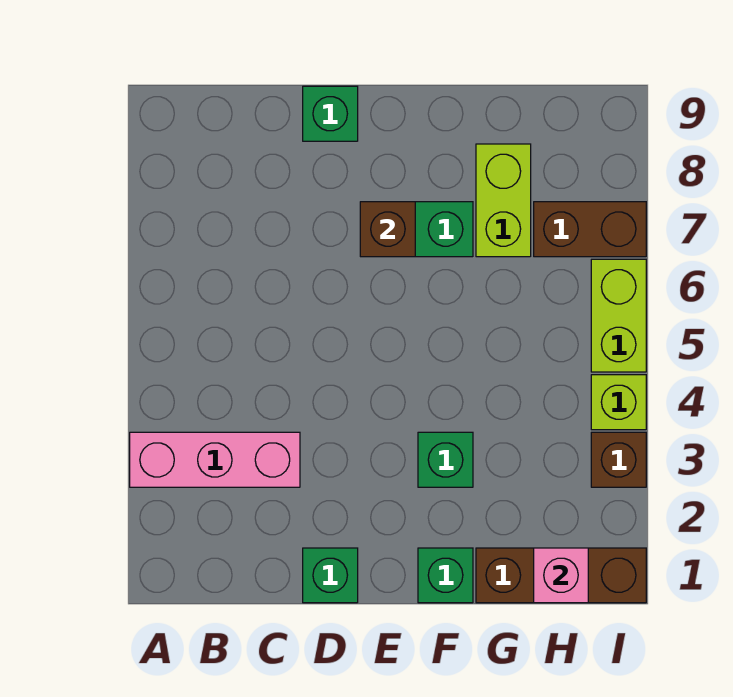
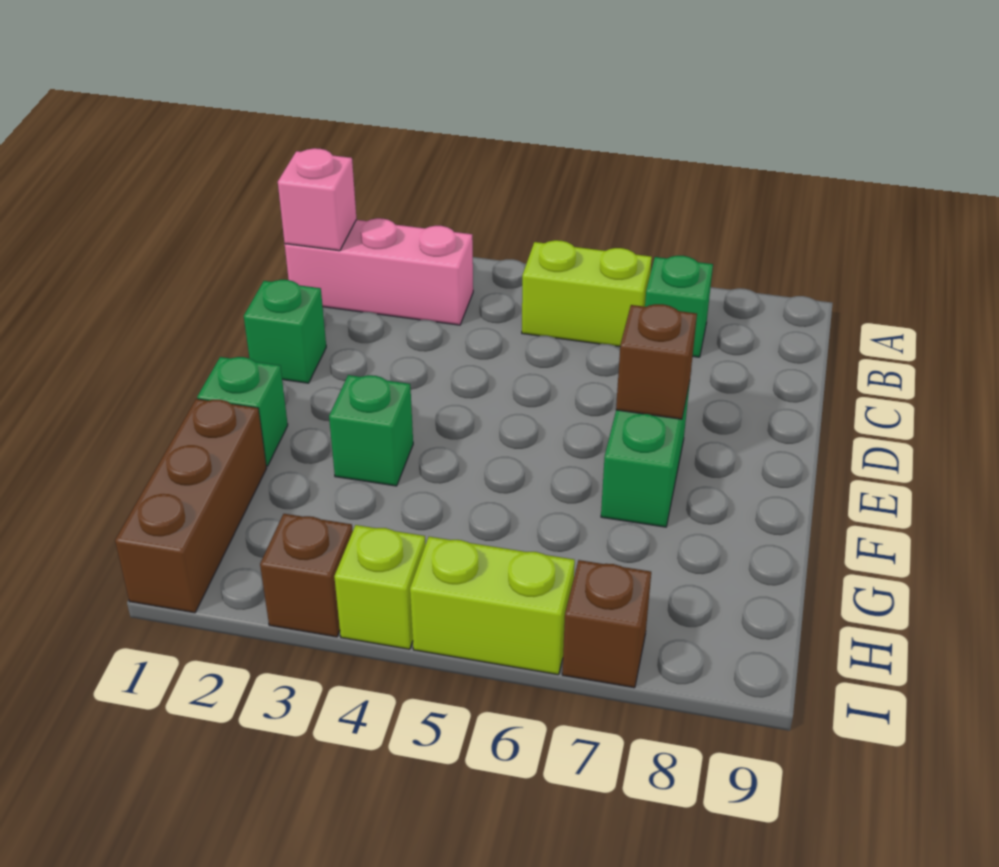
pink 1x3 brick [130,432,300,487] -> pink 1x3 brick turned to [285,218,473,325]
green 1x1 brick [303,86,358,141] -> green 1x1 brick moved to [645,256,713,357]
lime 1x2 brick [476,144,531,257] -> lime 1x2 brick moved to [522,240,652,347]
pink 1x1 brick [534,548,588,603] -> pink 1x1 brick moved to [278,148,357,251]
brown 1x2 brick [534,202,646,257] -> brown 1x1 brick [562,560,651,688]

